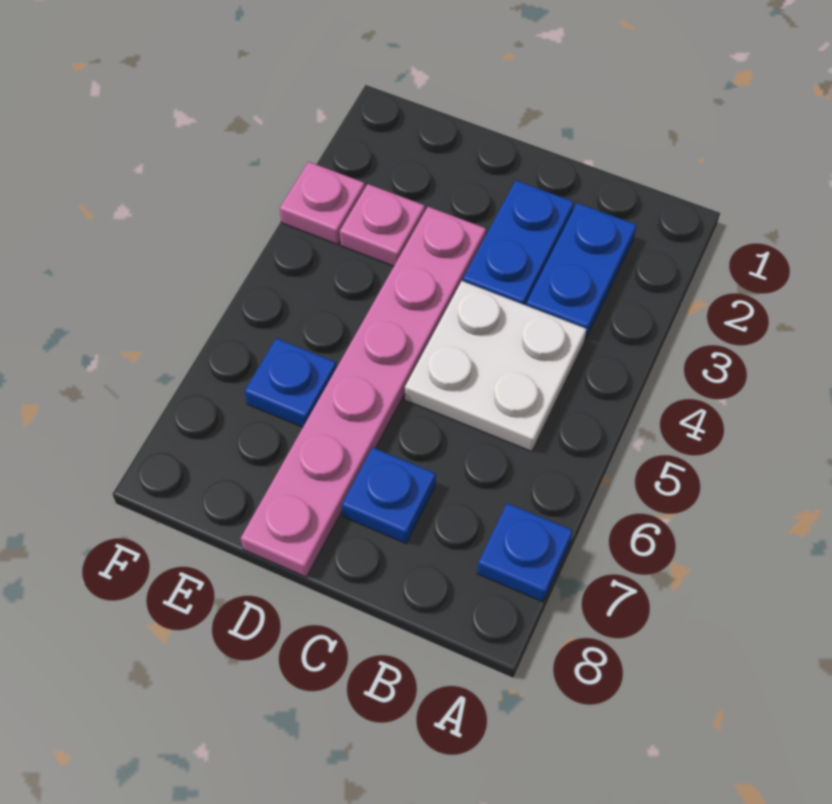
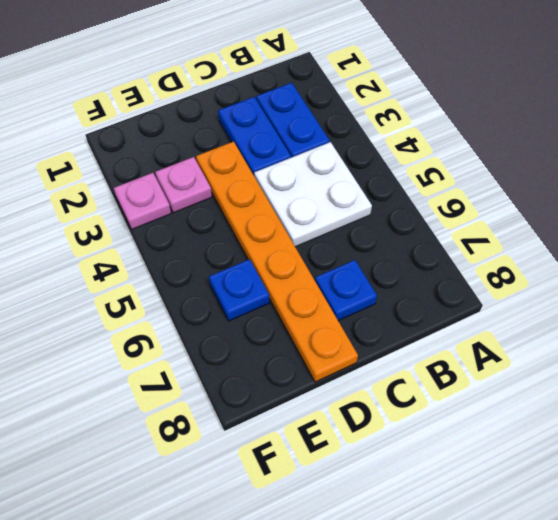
blue 1x1 plate [477,503,573,602] -> none
pink 1x6 plate [241,207,486,577] -> orange 1x6 plate [196,142,358,382]

